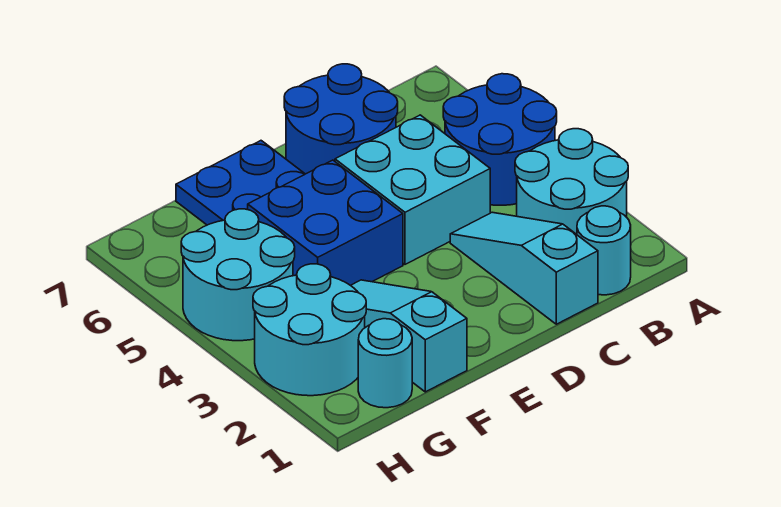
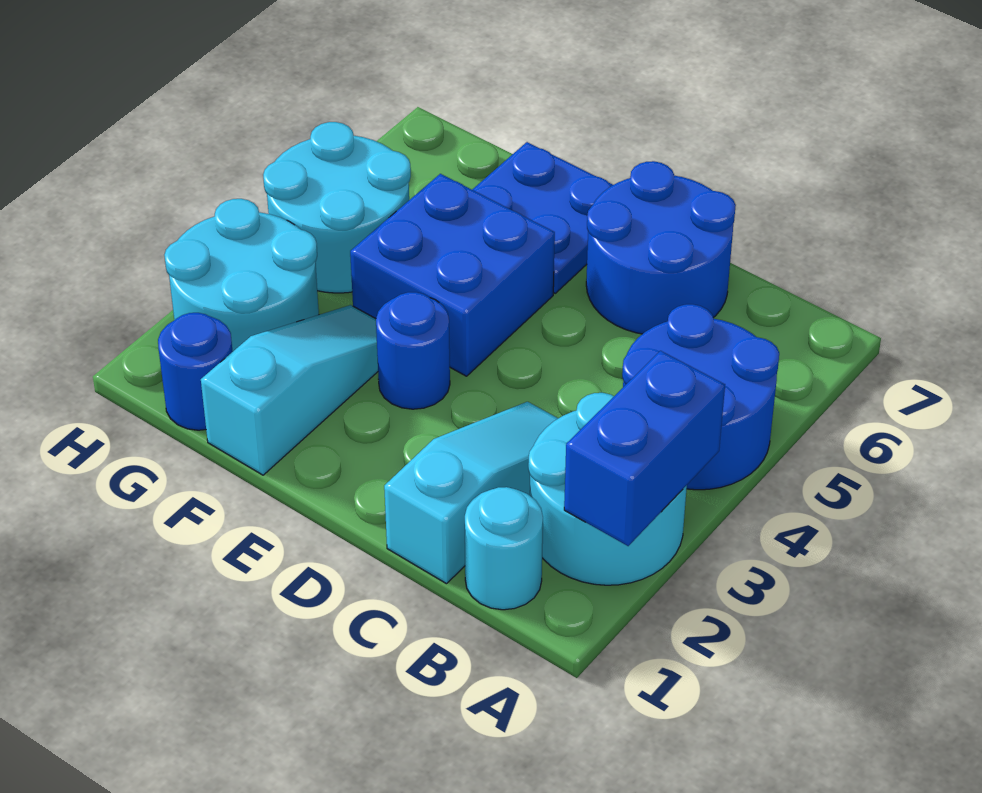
none -> blue 1x2 brick [564,351,725,546]
cyan 2x2 brick [335,115,490,264] -> none
none -> blue 1x1 round brick [376,292,450,409]
cyan 1x1 round brick [358,319,412,408] -> blue 1x1 round brick [158,313,233,430]

